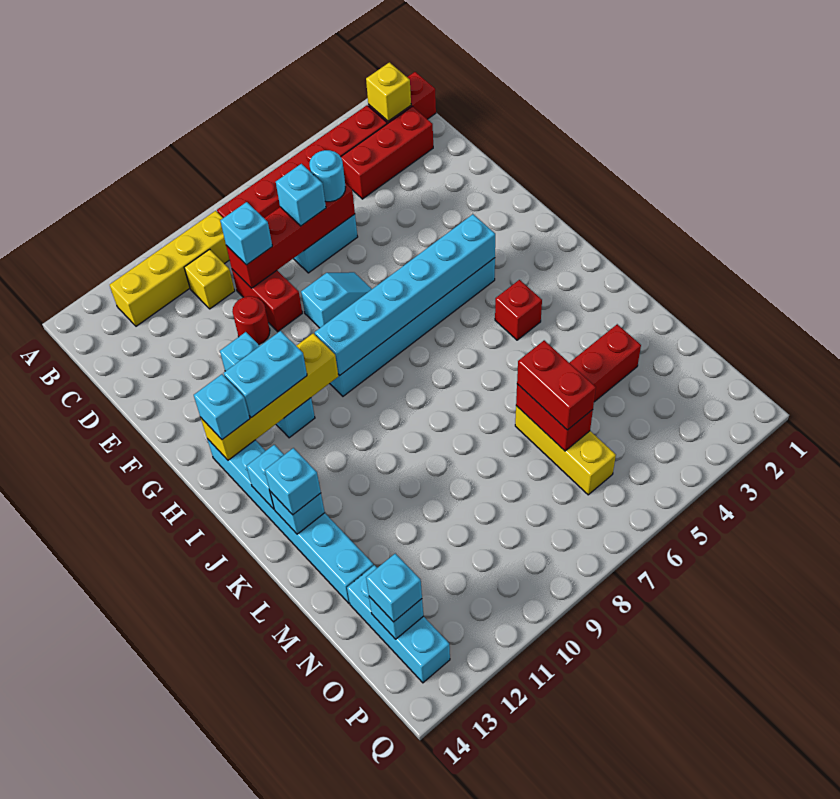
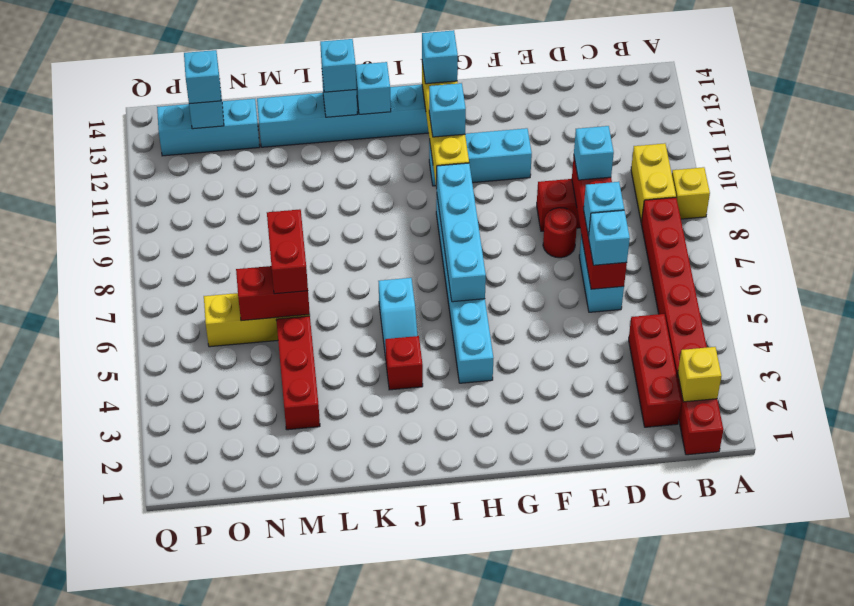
yellow 1x4 brick [110,211,229,326] -> yellow 1x2 brick [631,143,676,223]
yellow 1x1 brick [184,249,235,309] -> yellow 1x1 brick moved to [672,167,710,219]
cyan 1x1 round brick [310,150,346,202] -> cyan 1x1 brick [588,210,630,265]
red 1x1 round brick [232,296,270,344] -> red 1x1 round brick moved to [543,208,577,258]
cyan 1x2 slope [301,272,372,328] -> cyan 1x2 slope moved to [379,278,417,358]
cyan 1x6 brick [315,214,495,375] -> cyan 1x4 brick [437,163,486,302]
cyan 1x2 brick [224,331,307,418] -> cyan 1x1 brick [429,83,466,137]
red 1x2 brick [517,340,596,430] -> red 1x2 brick turned to [267,209,308,294]

